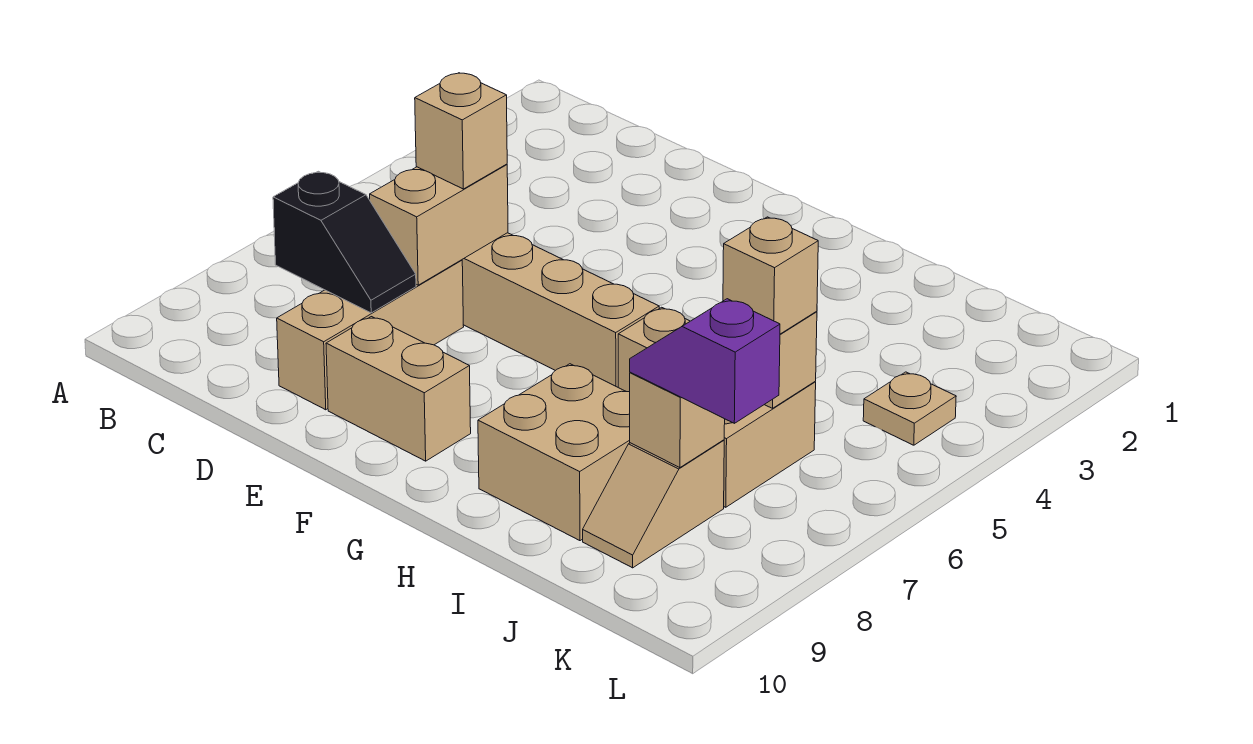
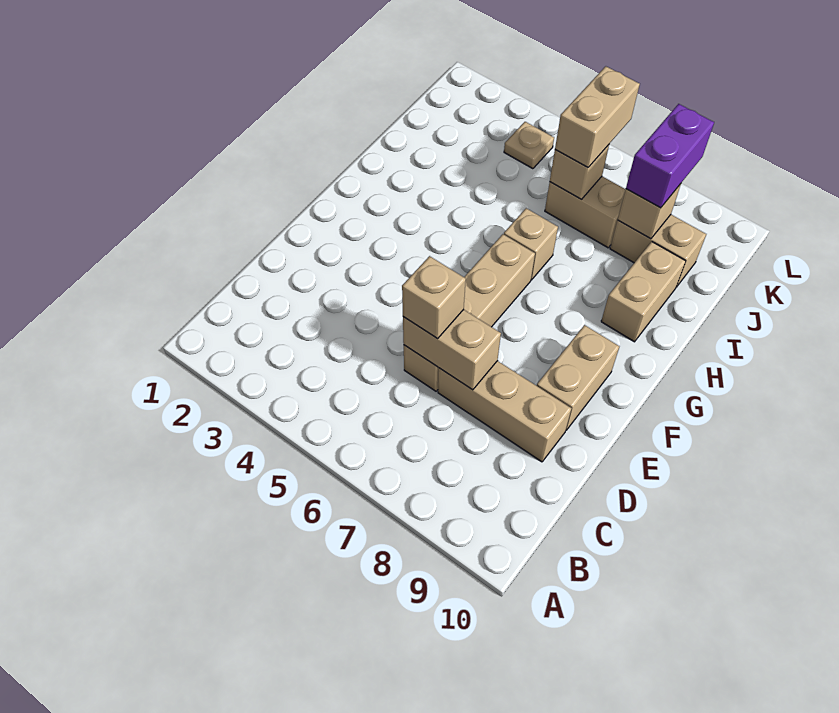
black 1x2 slope [273,171,416,313] -> none
tan 2x2 brick [478,364,630,541] -> tan 1x2 brick [601,242,686,342]
tan 1x1 brick [723,217,818,334] -> tan 1x2 brick [555,66,640,167]
tan 1x2 slope [583,440,724,568] -> tan 1x2 brick [610,215,706,287]
purple 1x2 slope [630,299,780,423] -> purple 1x2 brick [626,104,714,208]

